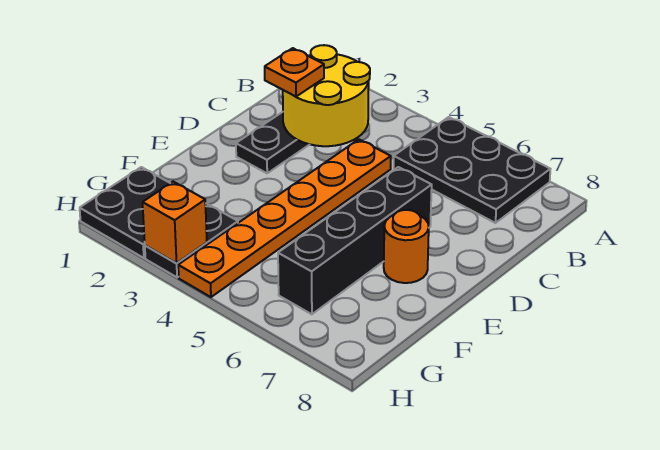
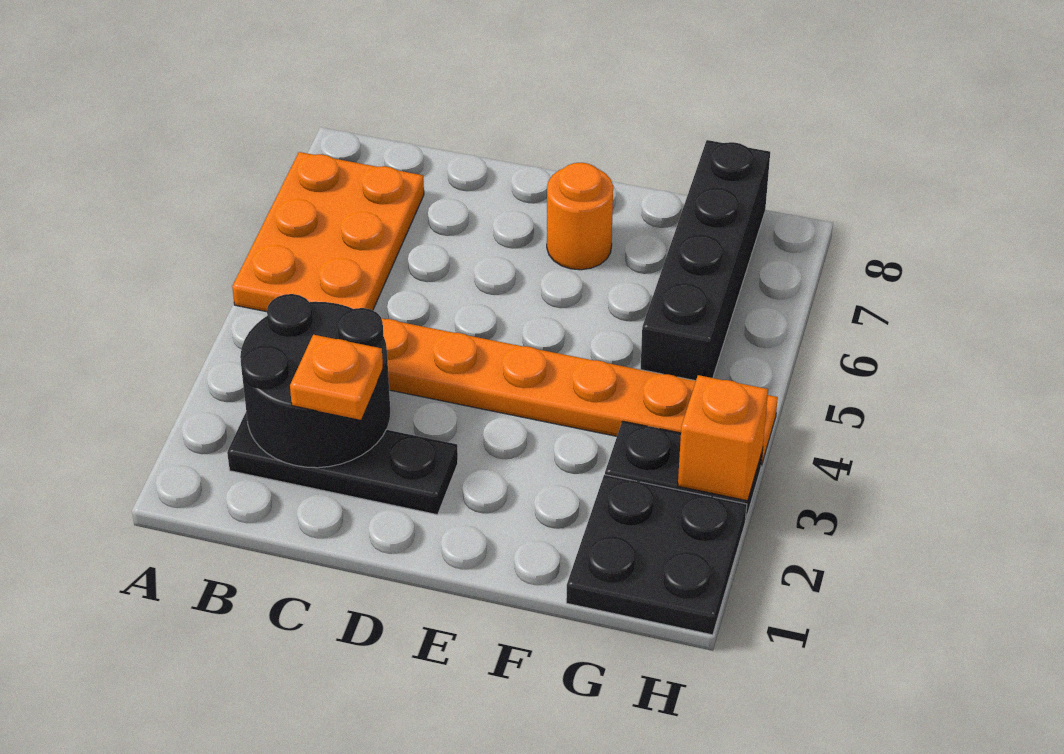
black 2x3 plate [394,117,550,223] -> orange 2x3 plate [232,152,424,312]
yellow 2x2 round brick [283,45,370,146] -> black 2x2 round brick [240,294,390,468]
black 1x4 brick [278,167,432,314] -> black 1x4 brick turned to [640,140,770,381]

